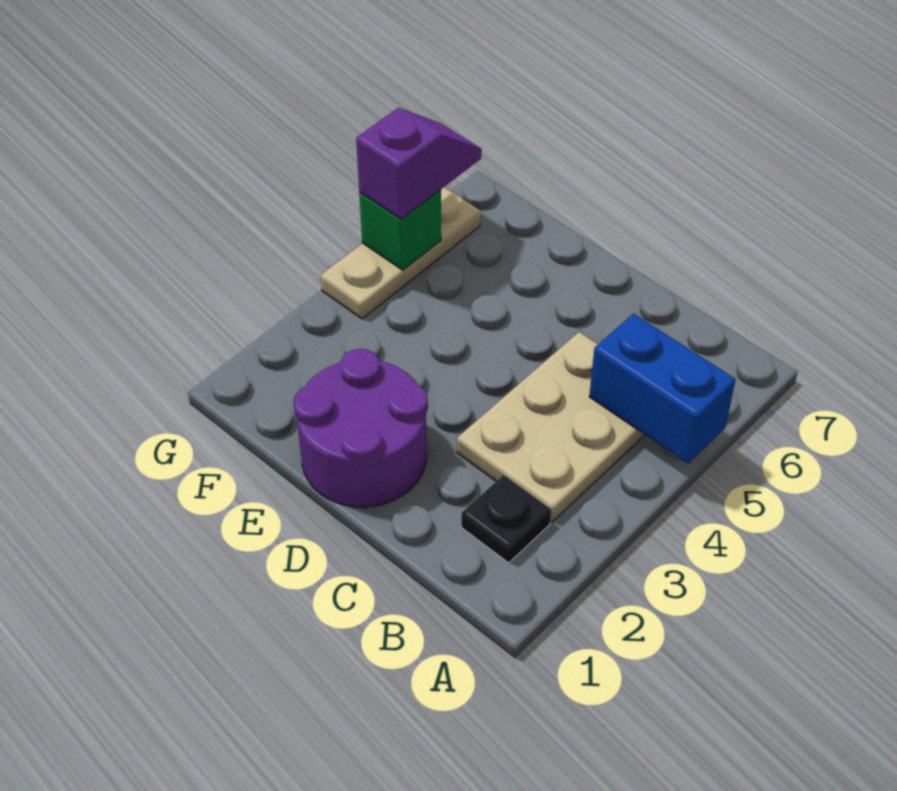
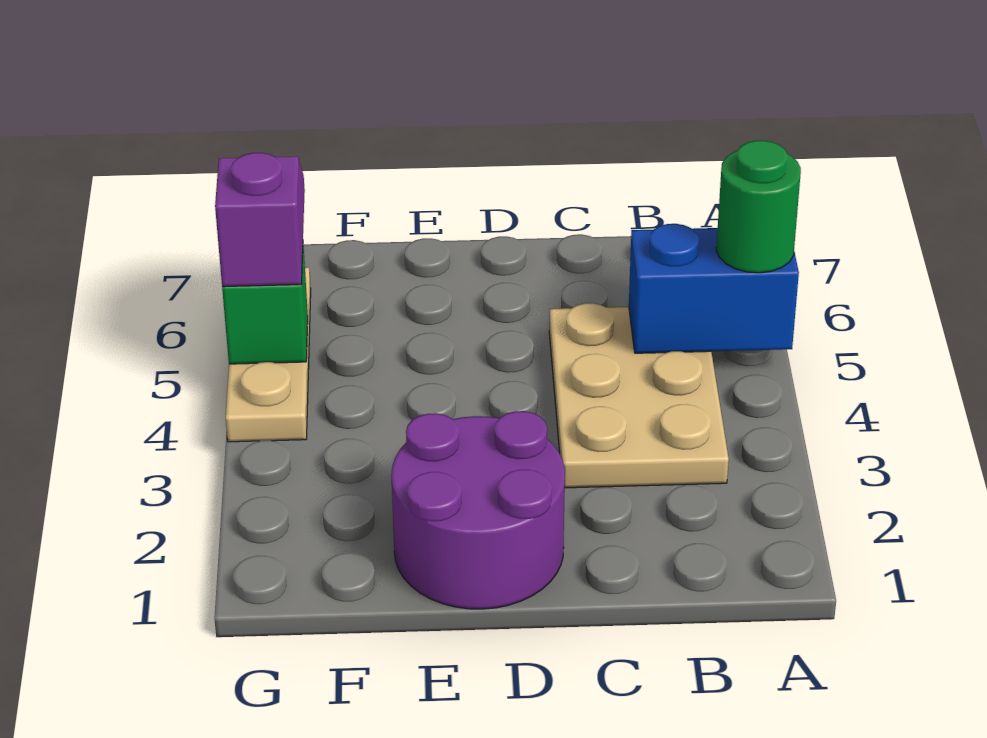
none -> green 1x1 round brick [716,140,801,273]
black 1x1 plate [461,475,551,563] -> none

